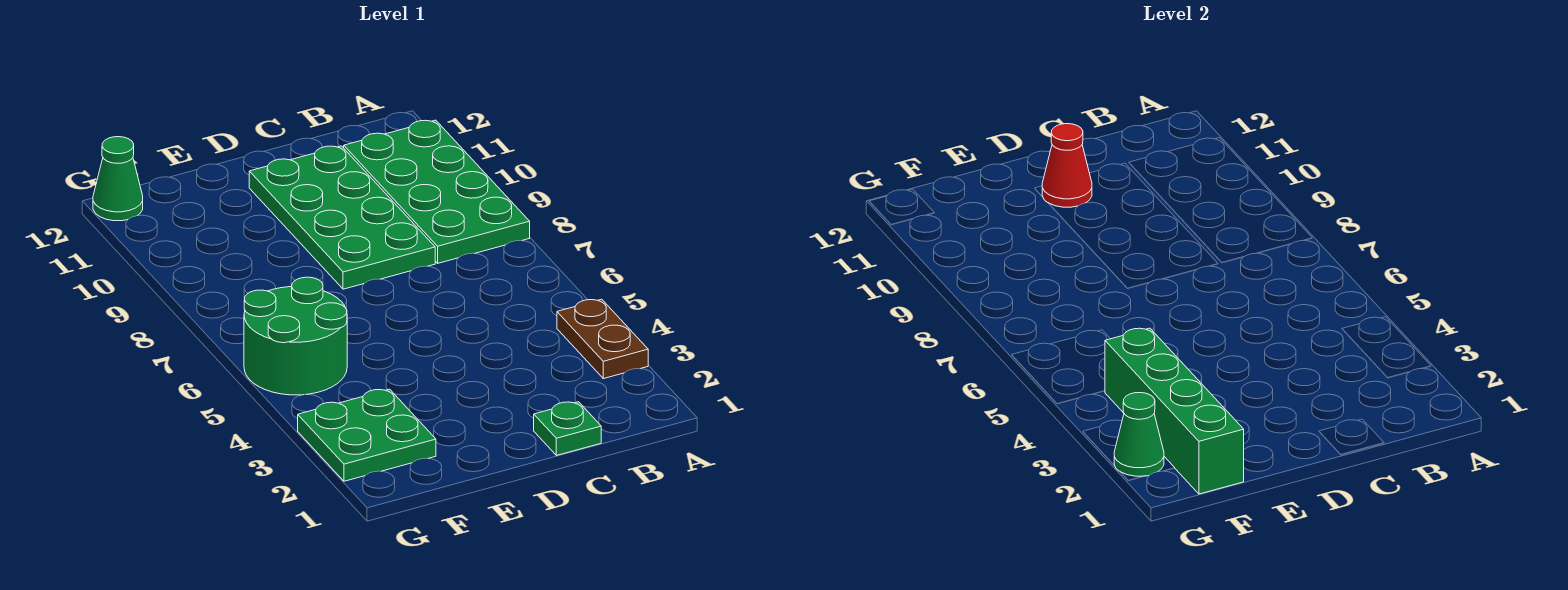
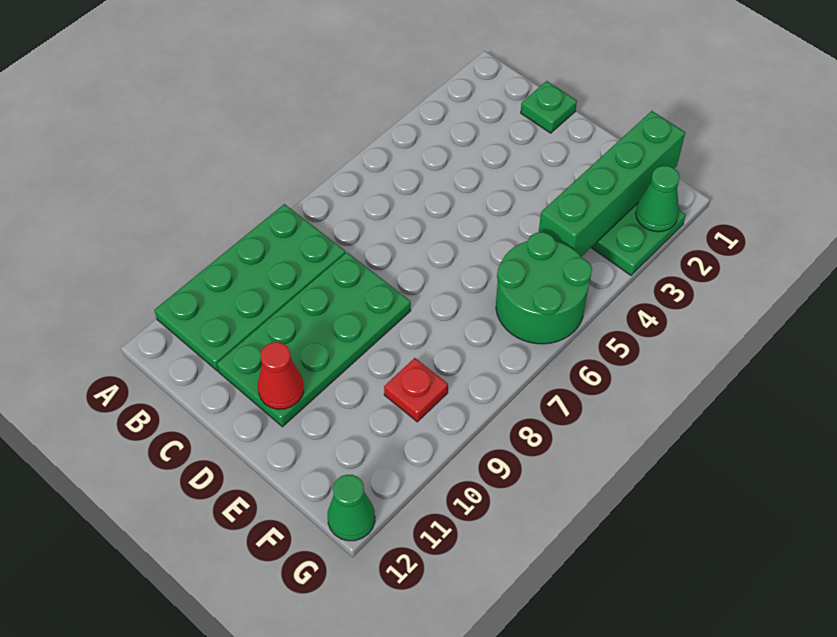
brown 1x2 plate [557,299,648,379] -> none
none -> red 1x1 plate [384,358,448,422]

